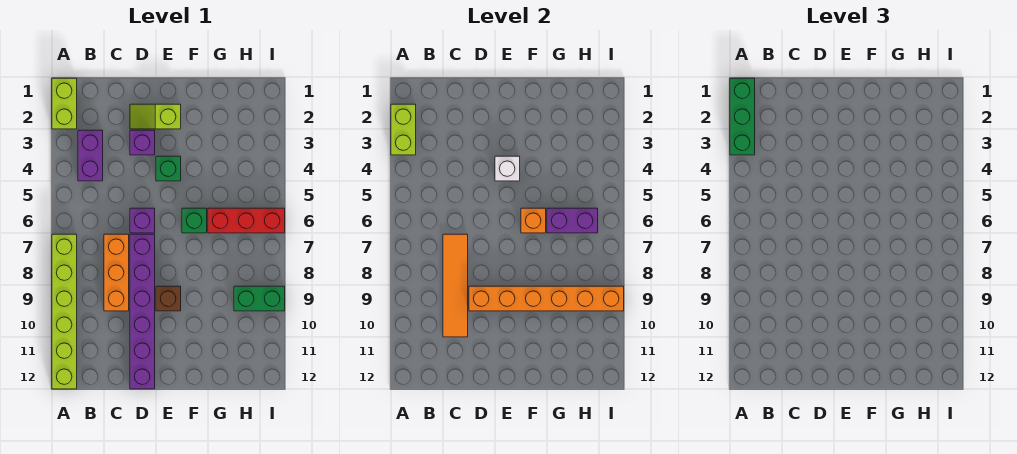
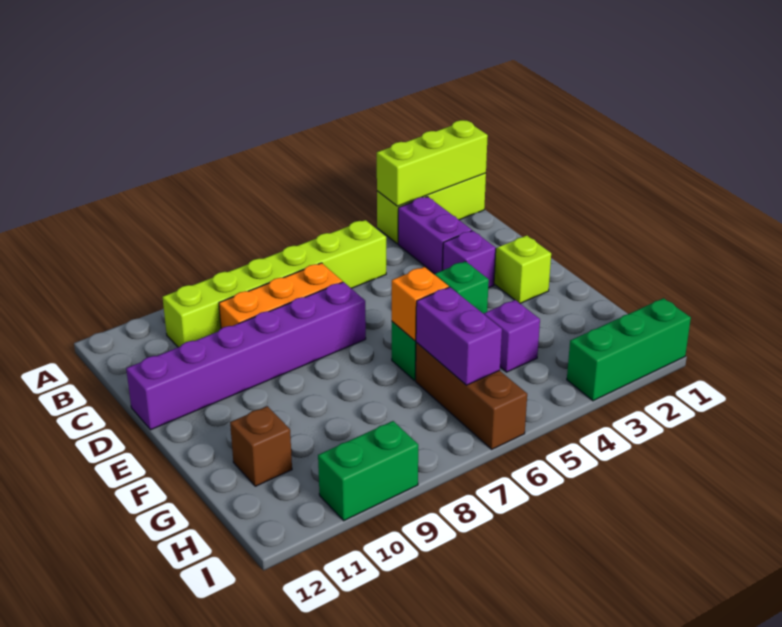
lime 1x2 brick [52,78,77,129] -> lime 1x3 brick [377,173,486,244]
green 1x3 brick [730,78,755,155] -> green 1x3 brick moved to [567,298,691,401]
lime 1x2 brick [391,104,416,155] -> lime 1x3 brick [377,120,488,206]
lime 1x6 brick [52,234,77,389] -> lime 1x6 brick moved to [163,220,386,347]
purple 1x2 brick [78,130,103,181] -> purple 1x2 brick turned to [398,197,472,274]
orange 1x4 tile [443,234,468,337] -> none
purple 1x1 brick [130,208,155,233] -> purple 1x1 brick moved to [484,300,540,372]
orange 1x6 brick [469,286,624,311] -> none
white 1x1 brick [495,156,520,181] -> none
brown 1x1 brick [156,286,181,311] -> brown 1x1 brick moved to [230,406,292,486]
red 1x3 brick [208,208,285,233] -> brown 1x3 brick [416,343,527,449]
green 1x2 brick [234,286,285,311] -> green 1x2 brick turned to [318,421,418,521]

